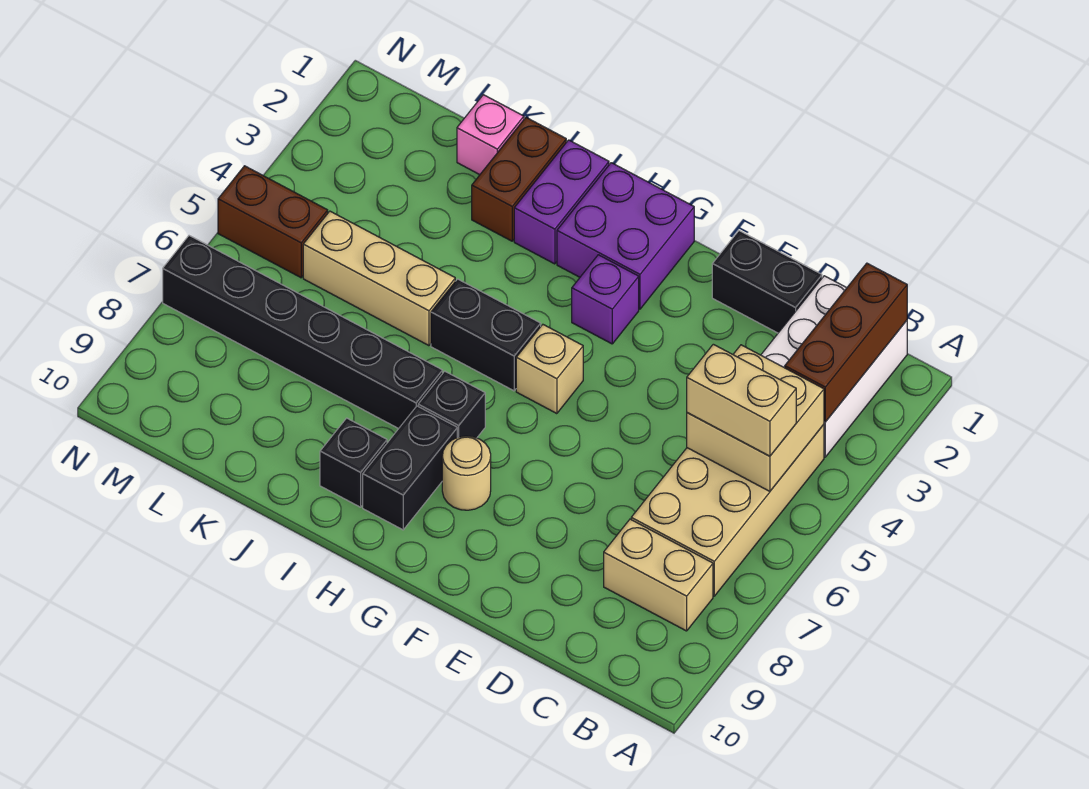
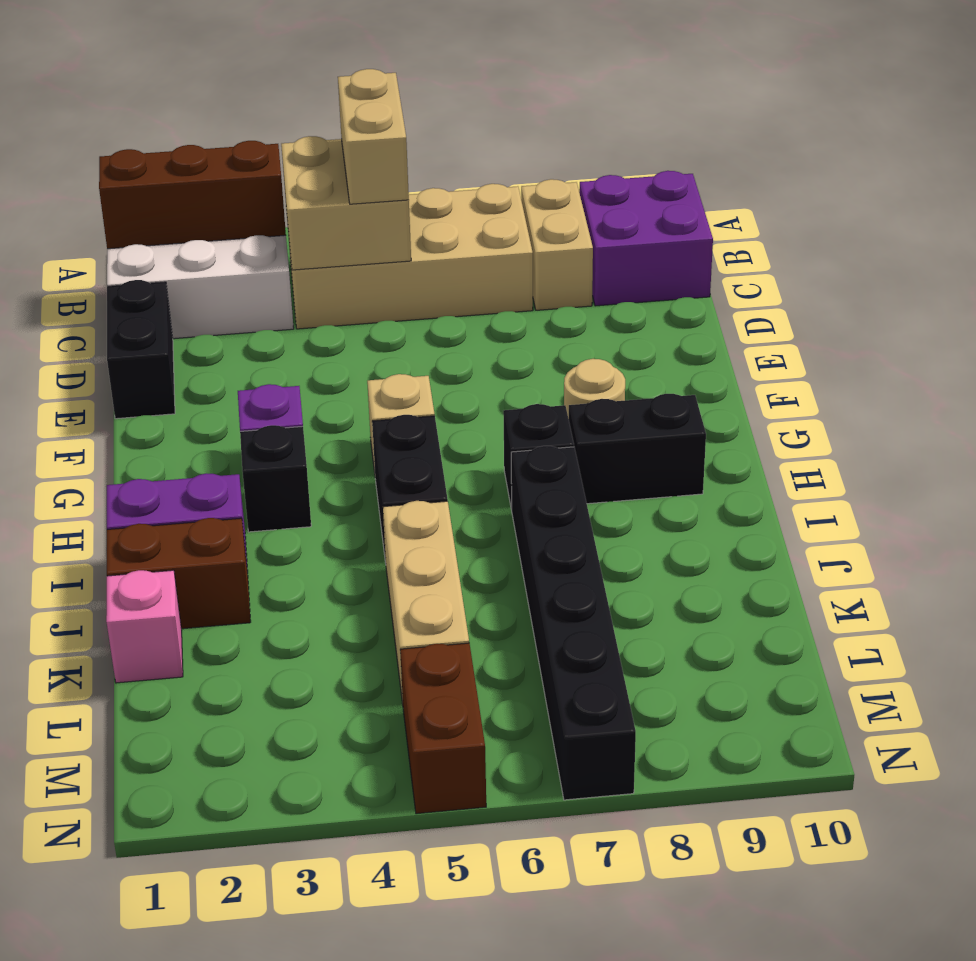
purple 2x2 brick [557,163,694,309] -> purple 2x2 brick moved to [579,171,713,306]
black 1x1 brick [320,418,387,507] -> black 1x1 brick moved to [240,425,311,532]

